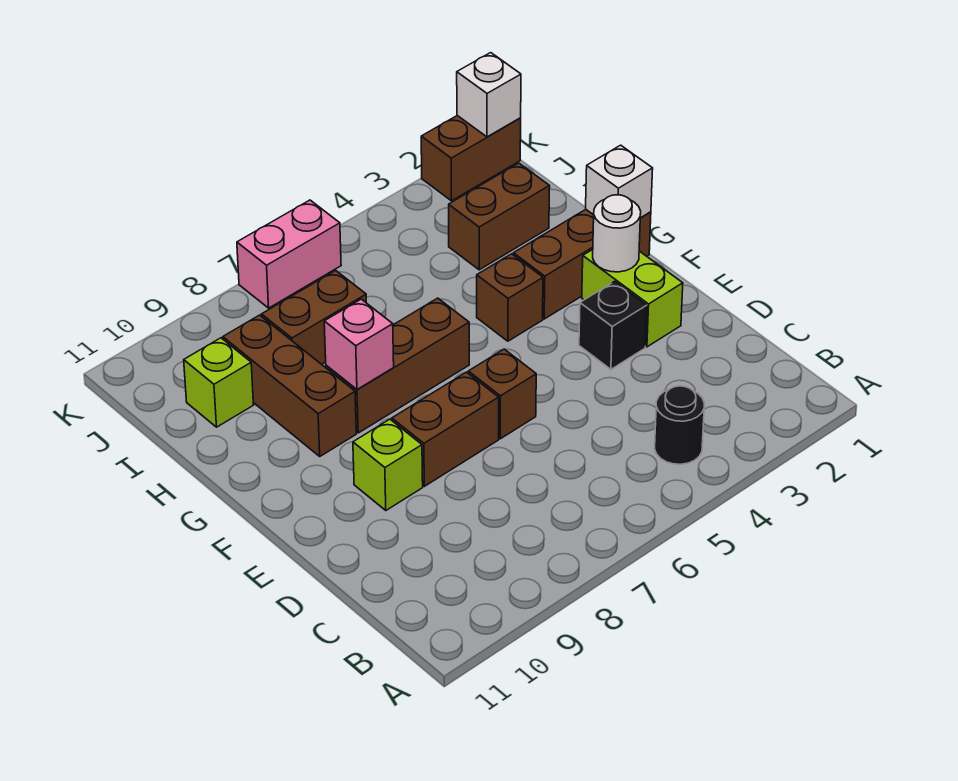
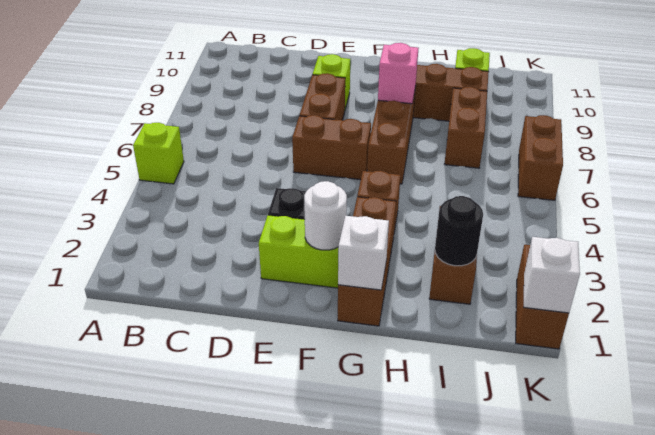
none -> lime 1x1 brick [133,123,184,184]
black 1x1 round brick [655,386,704,464] -> black 1x1 round brick moved to [435,196,483,266]
brown 1x1 brick [468,349,536,439] -> brown 1x2 brick [292,115,371,180]
pink 1x2 brick [237,200,341,308] -> brown 1x2 brick [518,115,563,200]

